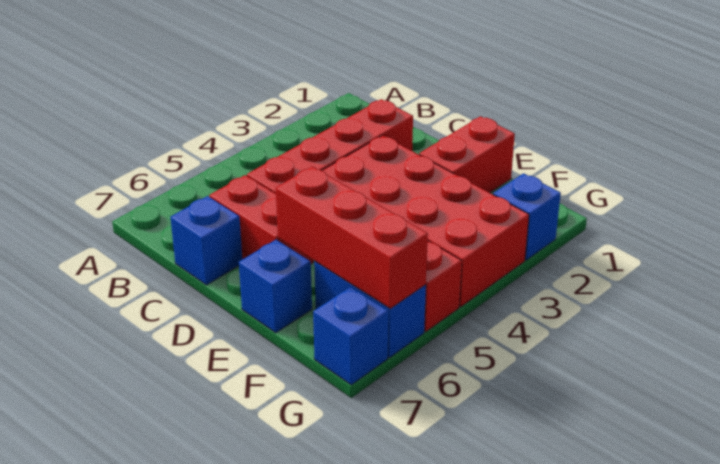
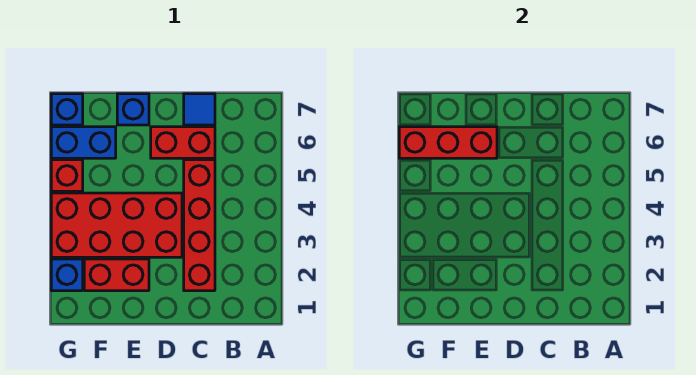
blue 1x1 brick [170,196,242,285] -> blue 1x1 tile [184,94,215,125]
red 1x2 brick [419,116,515,193] -> red 1x2 brick turned to [84,259,149,291]

